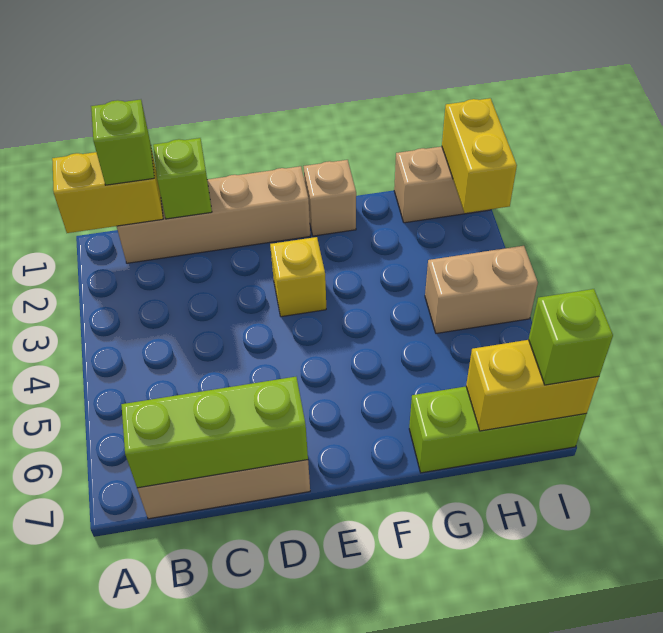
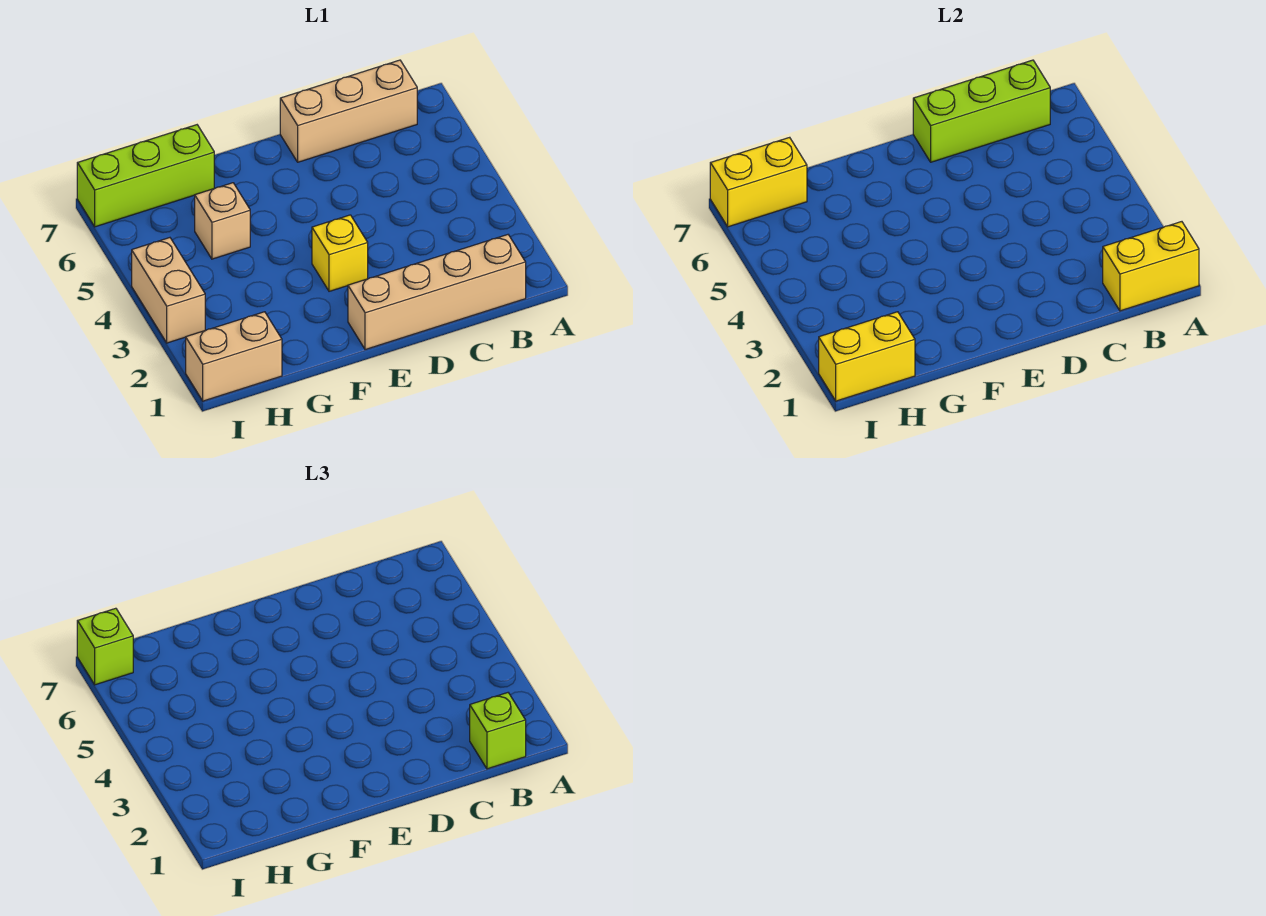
lime 1x1 brick [153,138,212,219] -> none
tan 1x1 brick [304,160,356,236] -> tan 1x1 brick moved to [195,183,250,259]
tan 1x2 brick [425,246,538,333] -> tan 1x2 brick turned to [132,238,205,343]
yellow 1x2 brick [442,98,517,213] -> yellow 1x2 brick turned to [819,312,915,401]

